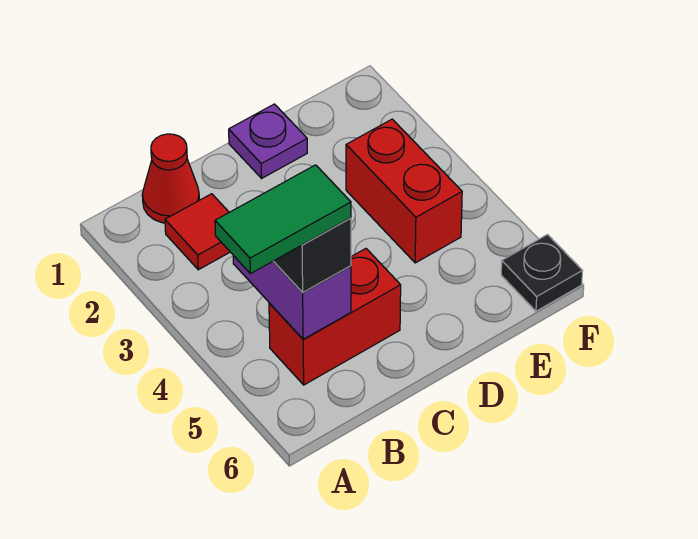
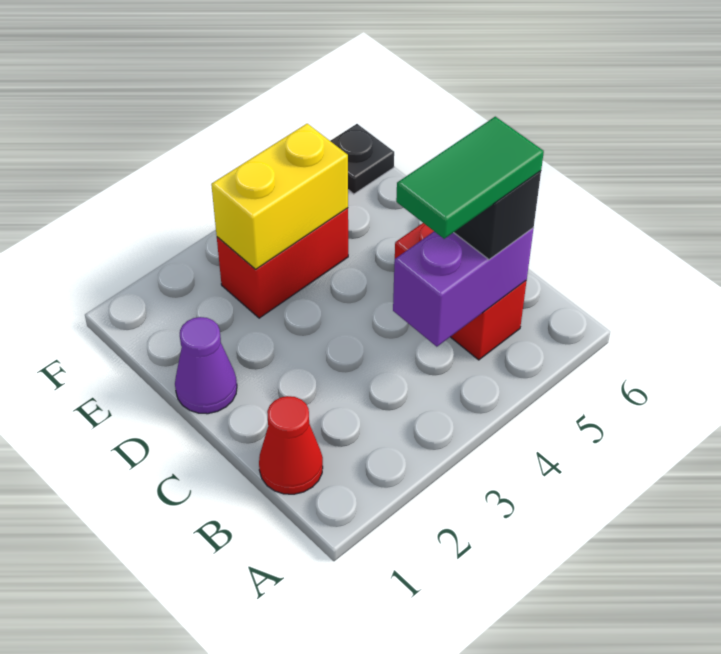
green 1x2 tile [215,165,351,274] -> green 1x2 tile turned to [396,117,544,239]
red 1x1 tile [165,194,230,270] -> none
purple 1x1 plate [229,104,307,178] -> purple 1x1 cone [175,317,237,414]
none -> yellow 1x2 brick [211,124,348,269]

